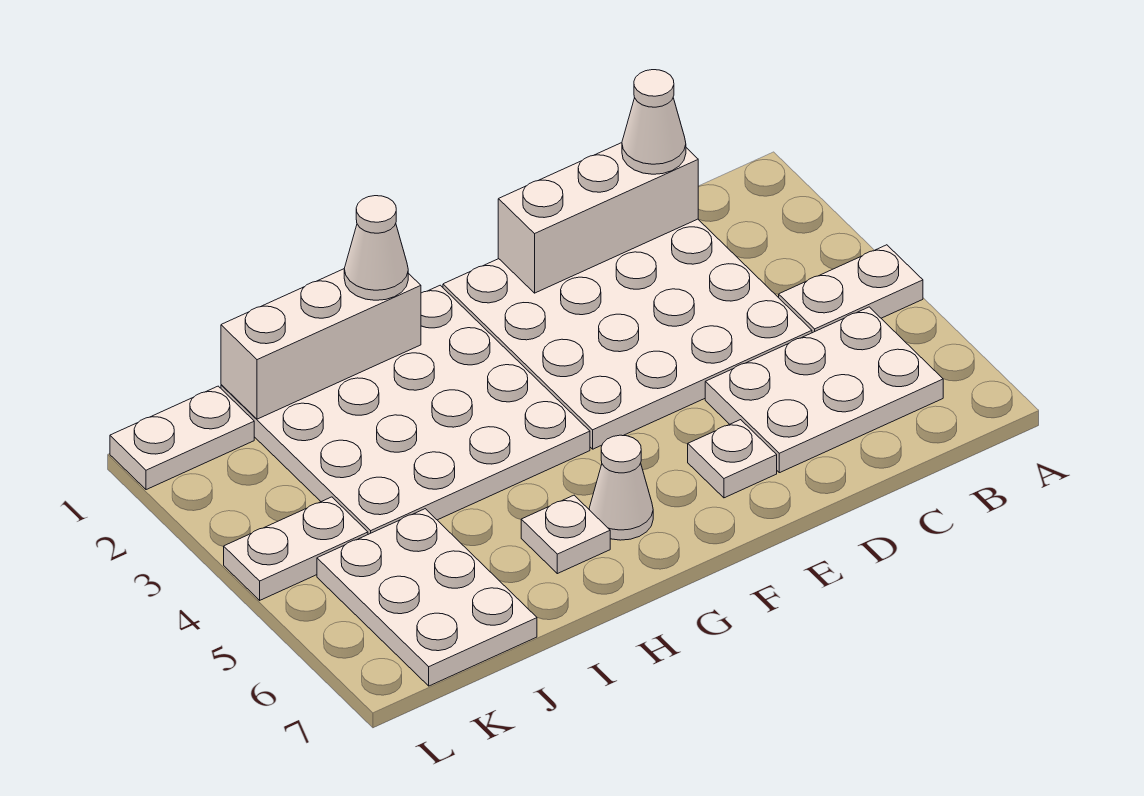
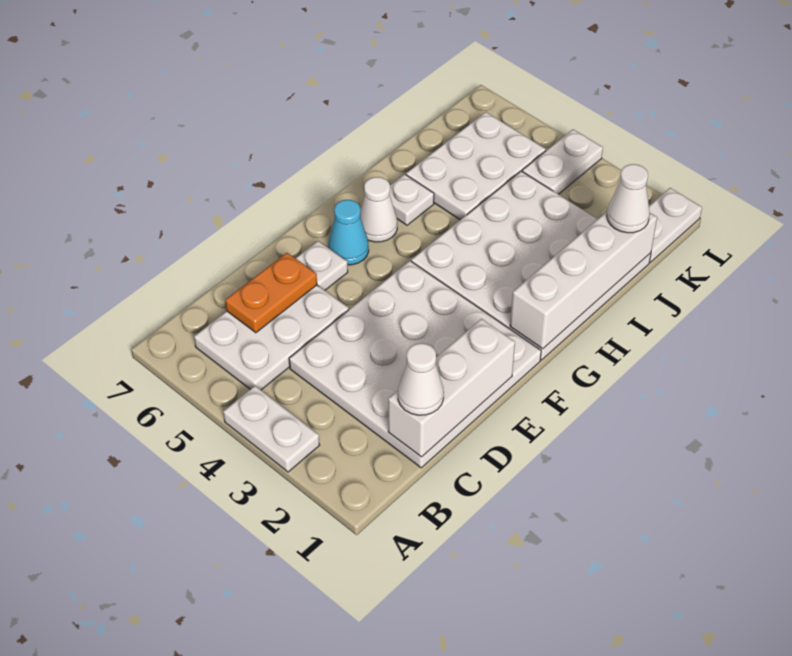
white 1x2 plate [779,245,923,333] -> white 1x2 plate turned to [223,386,320,472]
none -> orange 1x2 plate [225,253,317,333]
none -> cyan 1x1 cone [328,200,369,265]
white 1x3 brick [221,269,421,419] -> white 1x4 brick [510,212,657,349]
white 1x1 cone [344,196,408,300] -> white 1x1 cone moved to [607,164,650,233]
white 2x3 plate [317,509,537,686] -> white 2x3 plate turned to [406,112,546,220]

